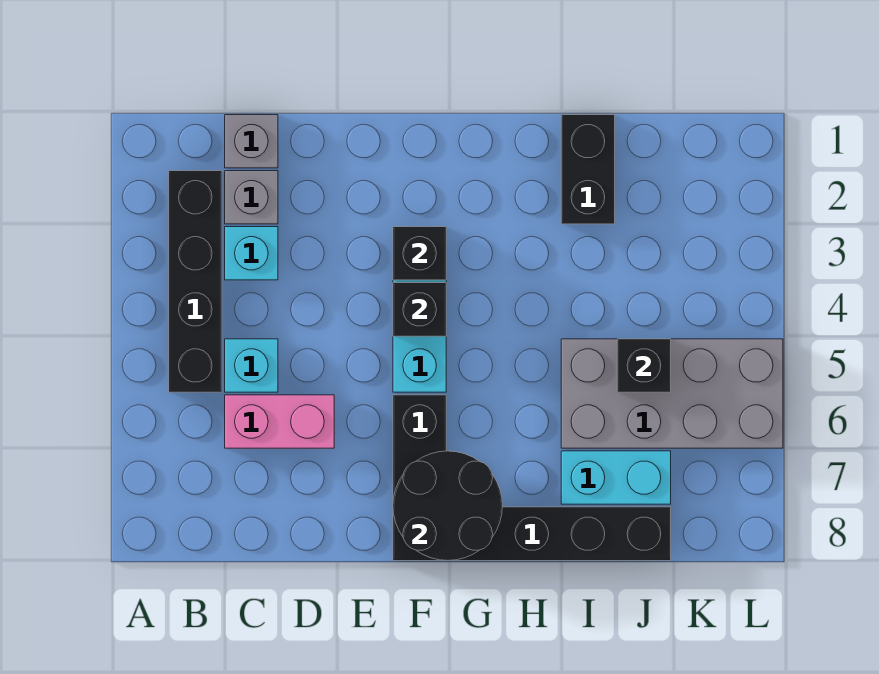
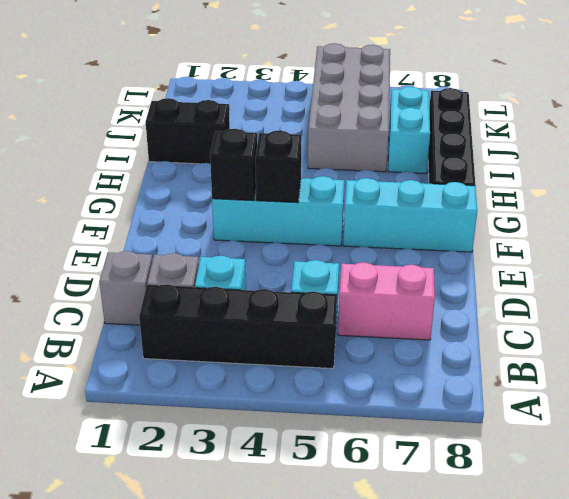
pink 1x2 brick [225,395,334,448] -> pink 1x2 brick turned to [338,262,435,340]
black 1x3 brick [393,395,446,561] -> cyan 1x3 brick [343,178,477,252]
black 2x2 round brick [393,451,502,561] -> none
black 1x1 brick [617,339,671,392] -> none

